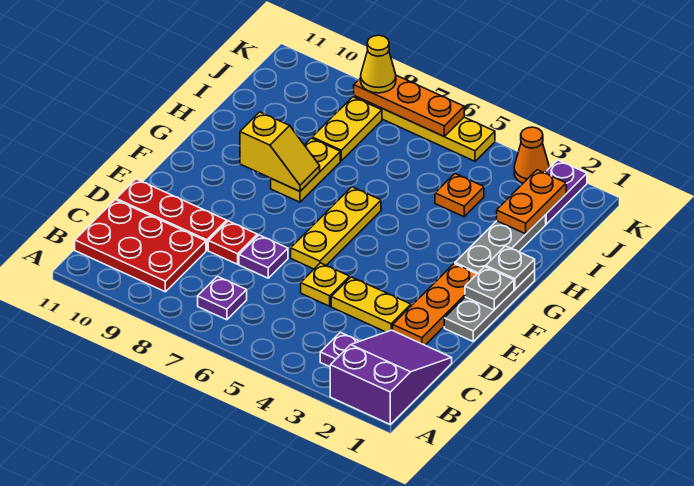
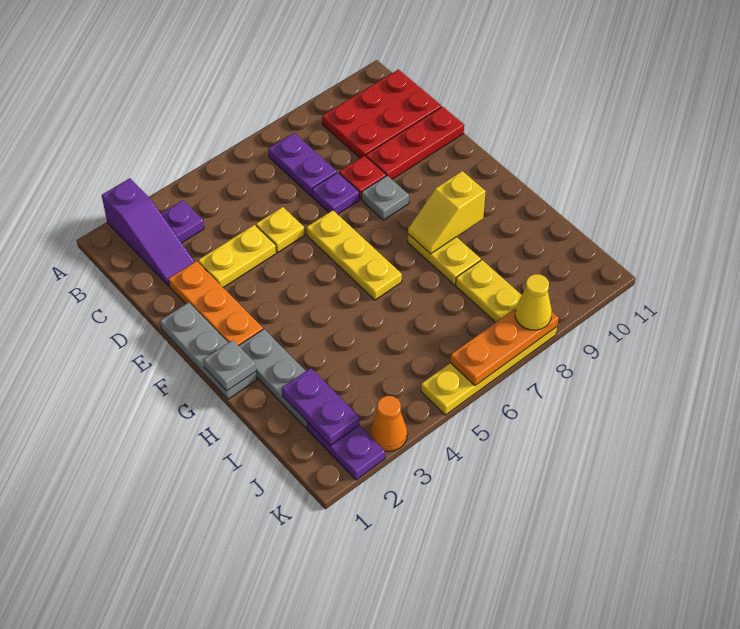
purple 2x3 slope [330,330,452,424] -> purple 1x3 slope [102,178,195,286]
purple 1x1 plate [198,276,247,320] -> purple 1x2 plate [268,133,337,196]
grey 1x1 plate [465,267,514,310] -> grey 1x1 plate moved to [362,176,409,220]
orange 1x2 plate [497,170,566,234] -> purple 1x2 plate [282,368,359,445]
orange 1x1 plate [435,174,484,217] -> none

